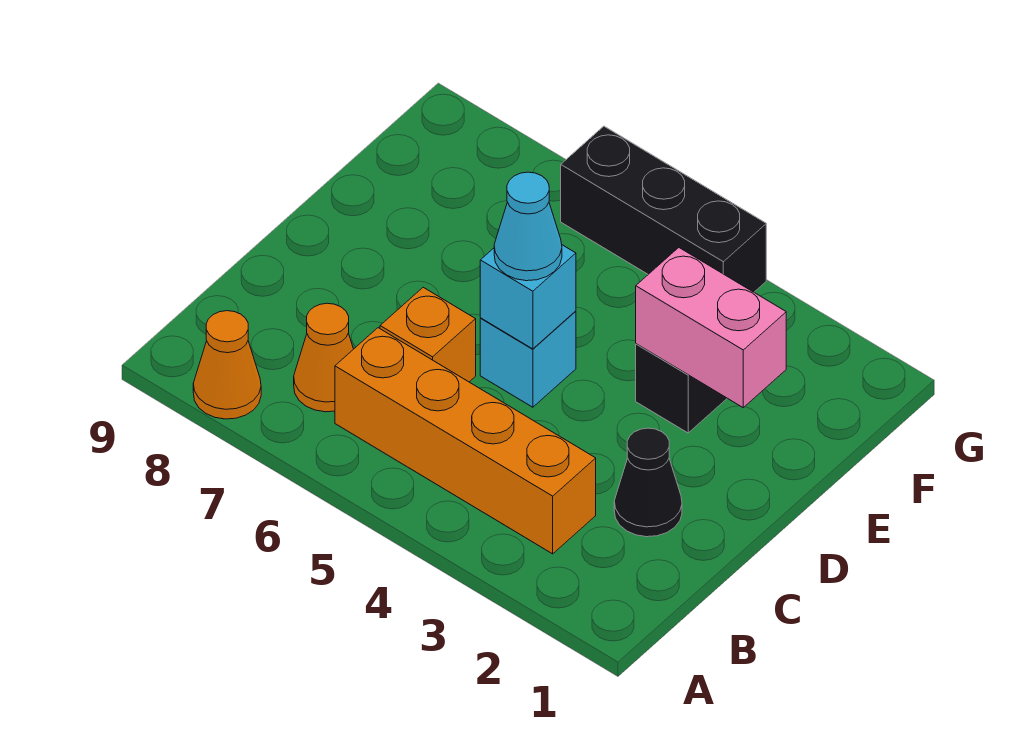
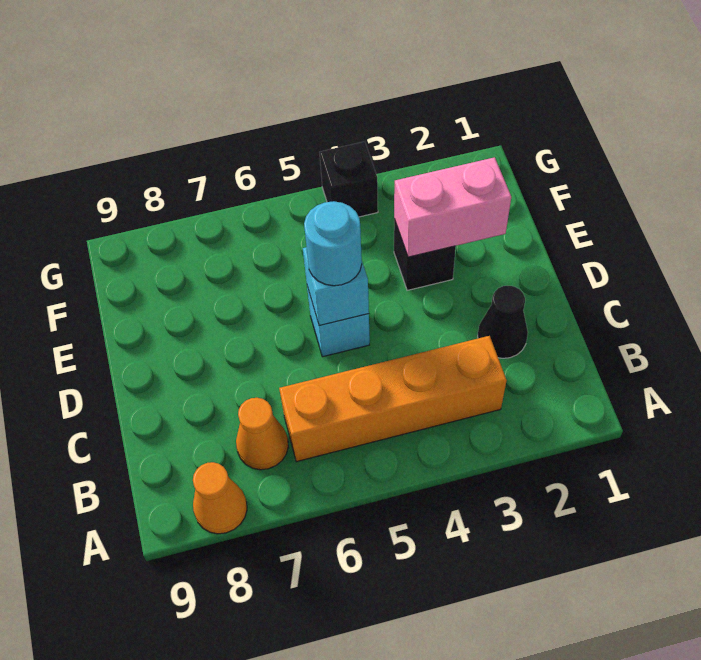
orange 1x1 brick [380,287,476,382] -> none
cyan 1x1 cone [494,172,562,281] -> cyan 1x1 round brick [304,201,362,286]
black 1x3 brick [561,126,766,292] -> black 1x1 brick [320,142,378,217]

